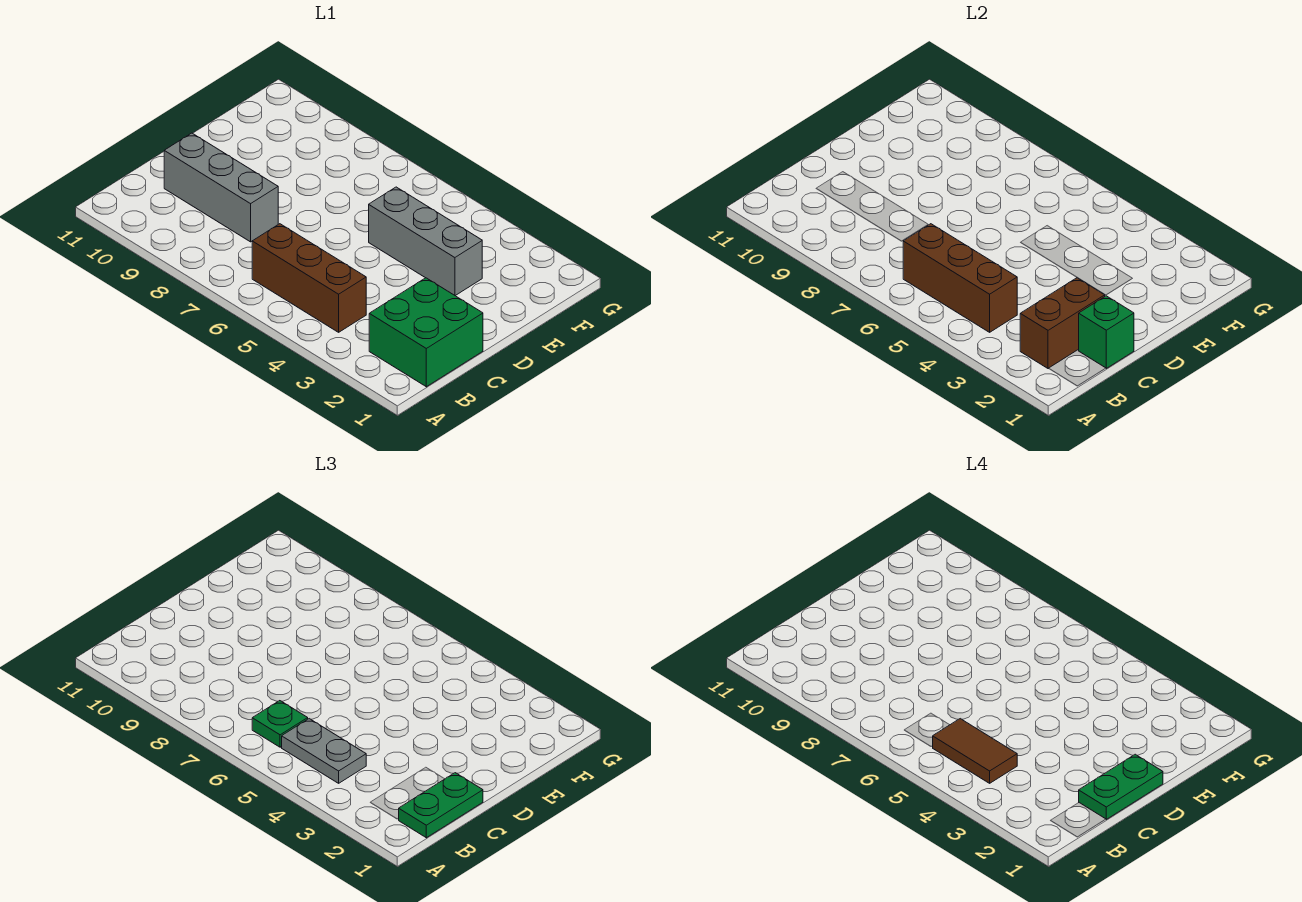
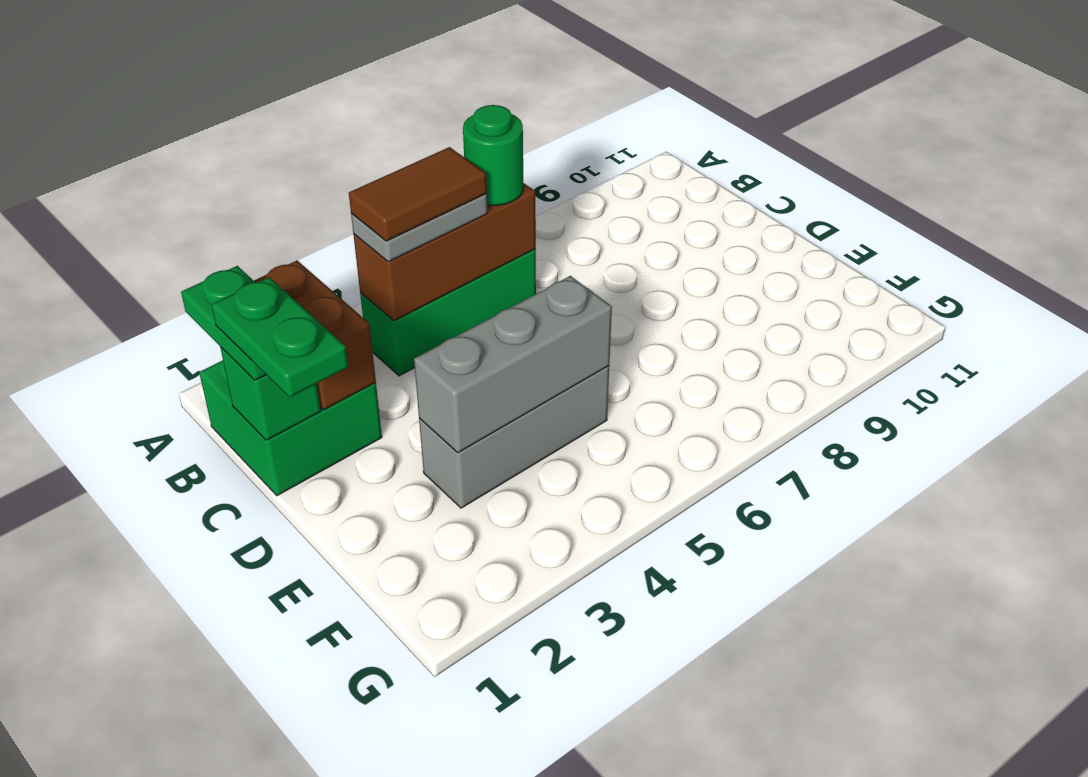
brown 1x3 brick [252,224,366,332] -> green 1x3 brick [360,249,536,376]
green 1x1 plate [252,701,308,747] -> green 1x1 round brick [463,105,524,205]
grey 1x3 brick [164,133,278,242] -> grey 1x3 brick moved to [414,276,612,453]

